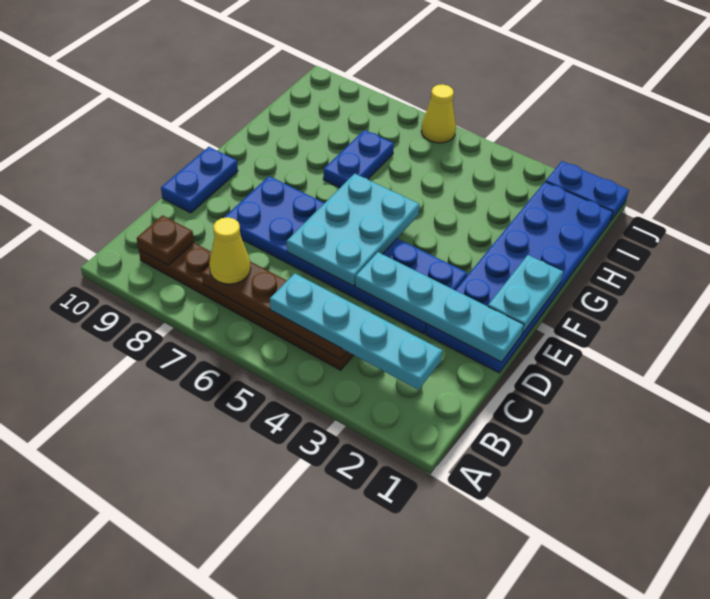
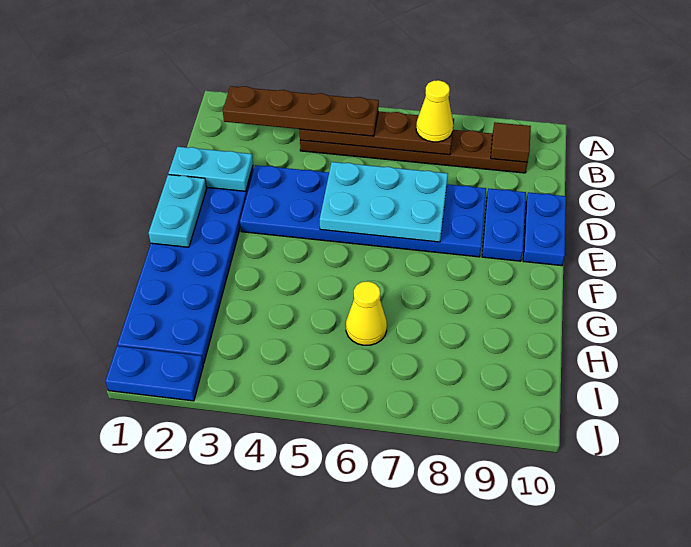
cyan 1x4 plate [270,273,442,390] -> brown 1x4 plate [223,86,379,136]
brown 1x1 plate [137,215,194,265] -> brown 1x1 tile [491,122,531,162]
cyan 1x4 plate [355,252,524,362] -> cyan 1x2 plate [168,147,253,191]
cyan 2x3 plate [287,174,419,286] -> cyan 2x3 plate turned to [320,162,448,242]
blue 1x2 plate [323,130,394,188] -> blue 1x2 plate moved to [482,188,526,261]
yellow 1x1 cone [421,84,456,143] -> yellow 1x1 cone moved to [346,281,387,345]

